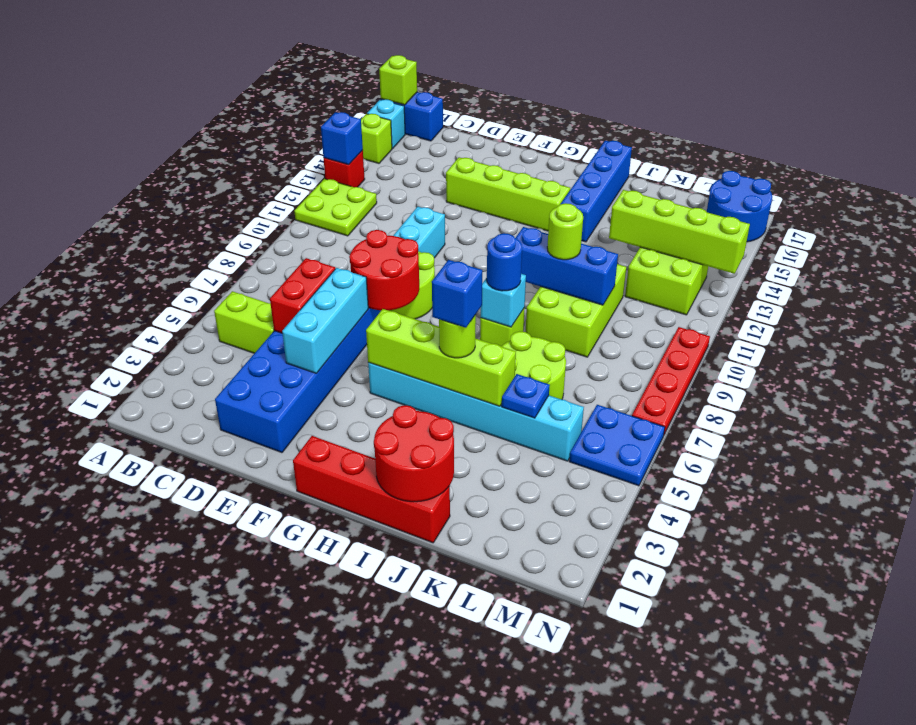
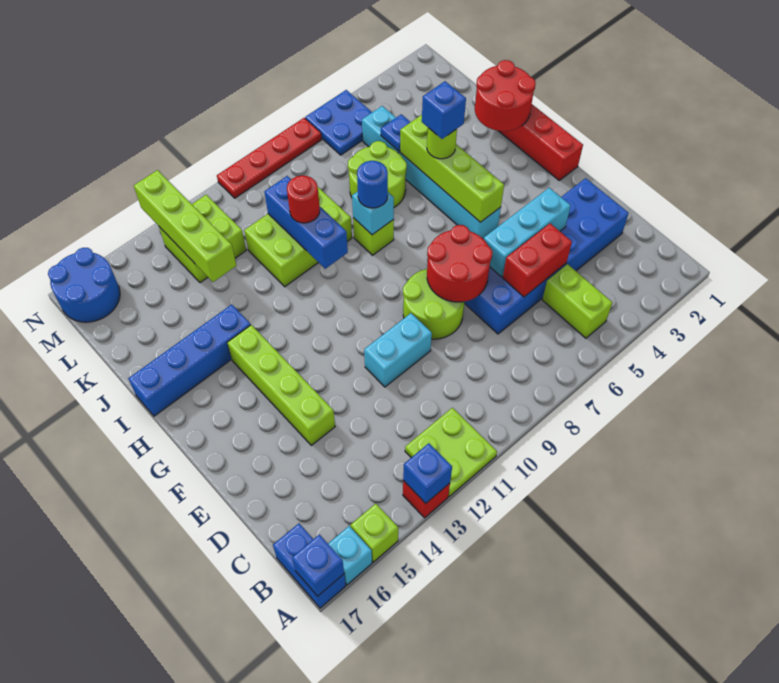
lime 1x1 brick [379,55,417,105] -> blue 1x1 brick [292,535,344,596]
lime 1x1 round brick [547,203,583,260] -> red 1x1 round brick [287,176,320,223]

